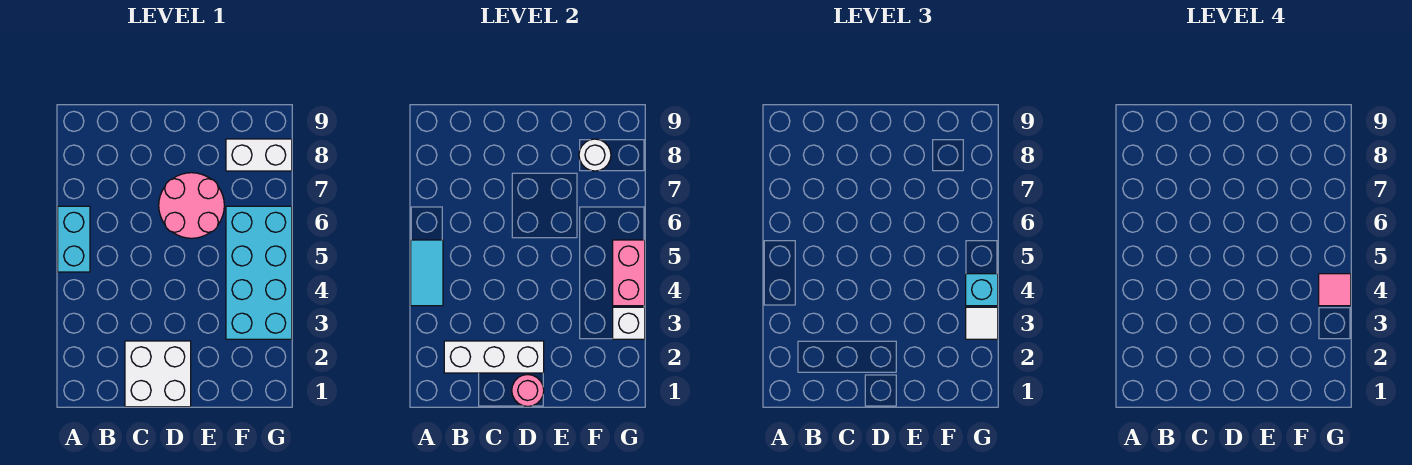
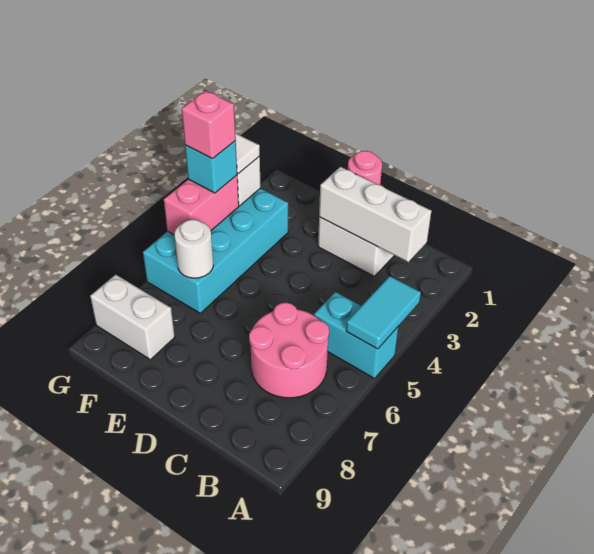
cyan 1x2 brick [58,206,90,272] -> cyan 1x2 brick turned to [314,292,398,378]
pink 2x2 round brick [159,173,224,238] -> pink 2x2 round brick moved to [249,303,329,398]
white 1x1 round brick [579,139,611,171] -> white 1x1 round brick moved to [174,220,213,278]
pink 1x1 tile [1319,274,1351,306] -> pink 1x1 brick [182,91,236,159]

